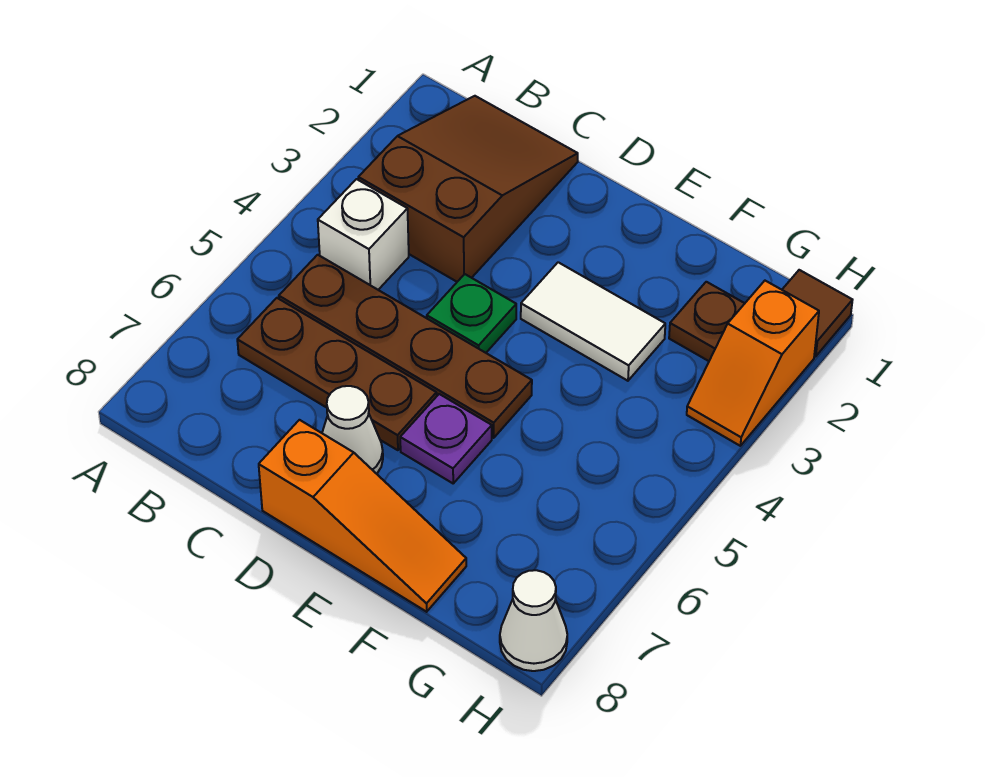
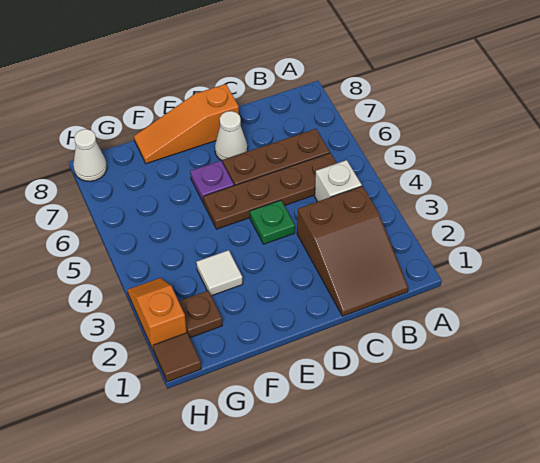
white 1x2 tile [521,262,665,381] -> white 1x1 tile [196,250,243,296]

